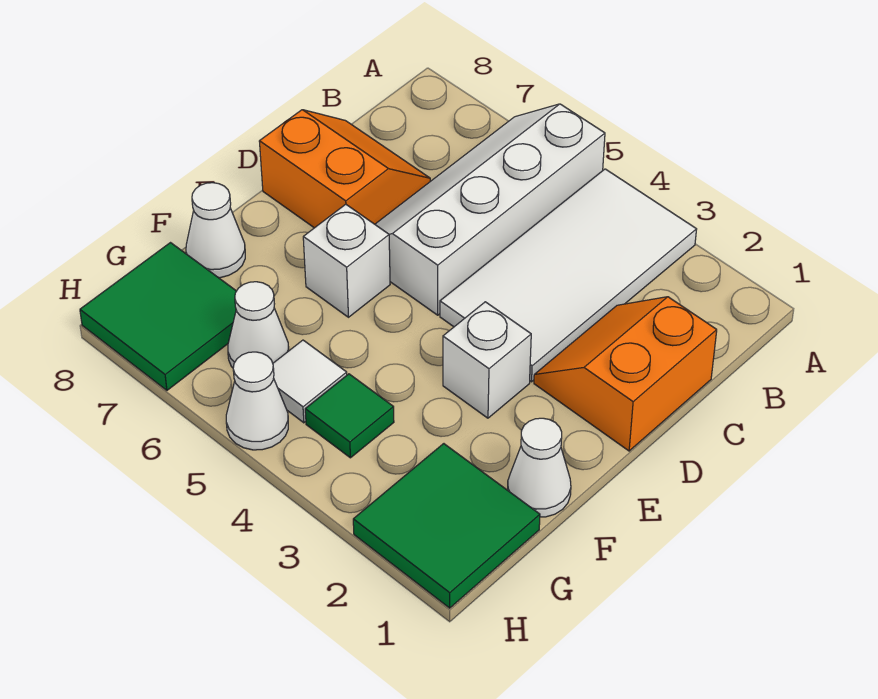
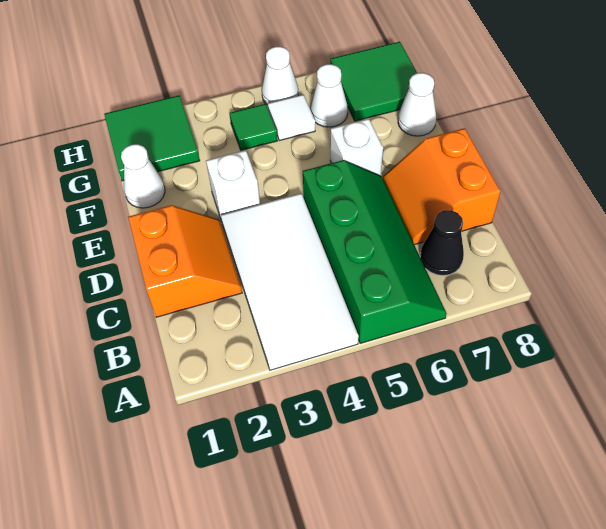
white 2x4 slope [375,104,605,315] -> green 2x4 slope [303,160,447,344]
none -> black 1x1 cone [420,210,464,275]
orange 2x2 slope [259,110,430,228] -> orange 2x2 slope turned to [383,128,501,245]

